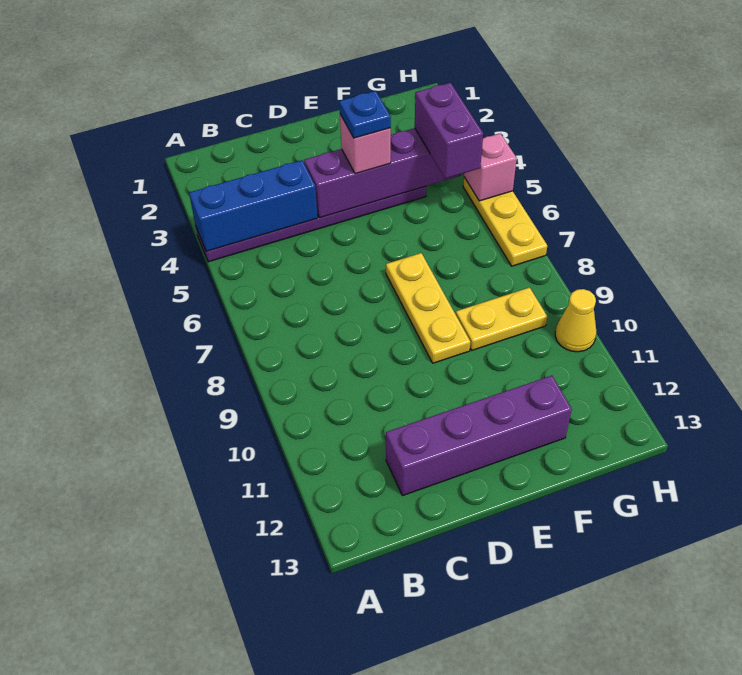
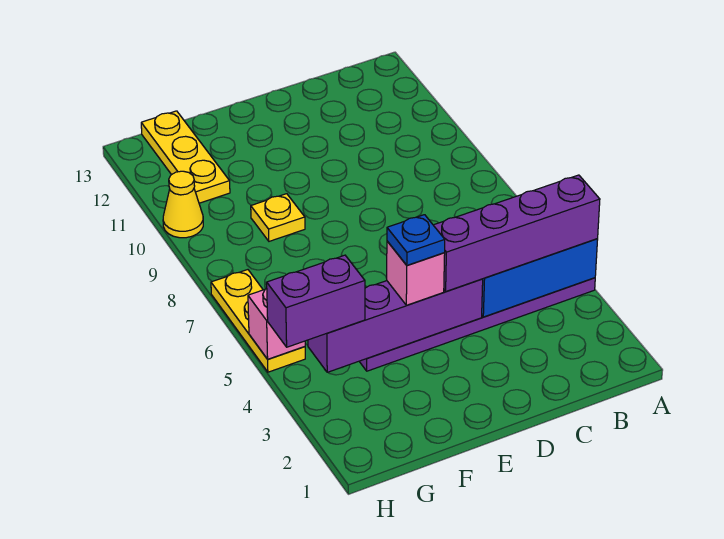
purple 1x4 brick [386,376,572,496] -> purple 1x4 brick moved to [434,175,600,292]
yellow 1x3 plate [386,253,470,363] -> yellow 1x3 plate moved to [141,111,230,203]
yellow 1x2 plate [456,287,547,350] -> yellow 1x1 plate [251,194,305,241]
purple 1x2 brick [415,83,483,179] -> purple 1x2 brick turned to [267,255,365,347]

